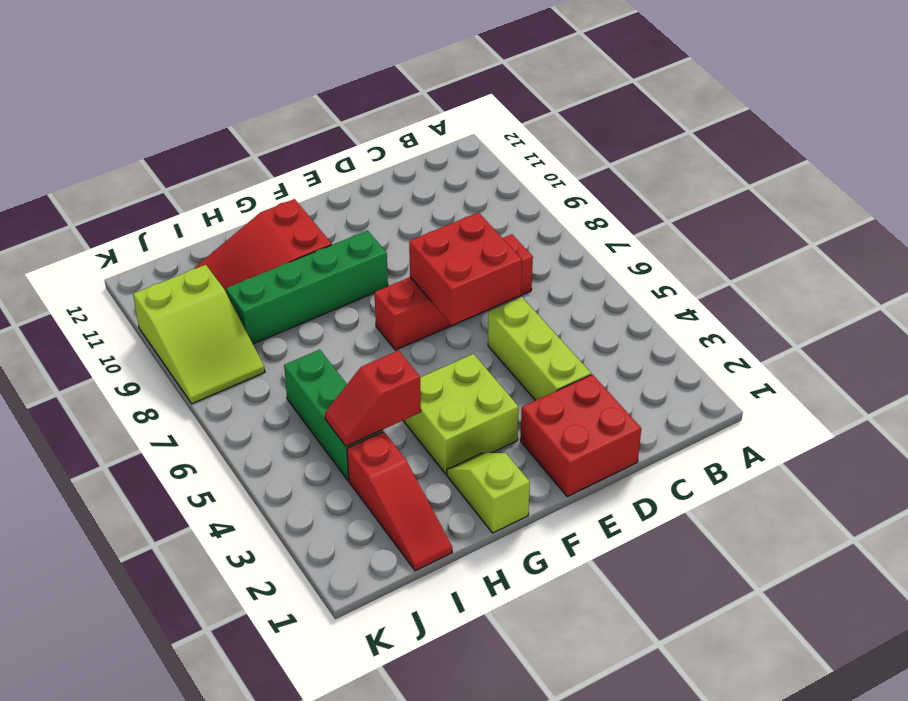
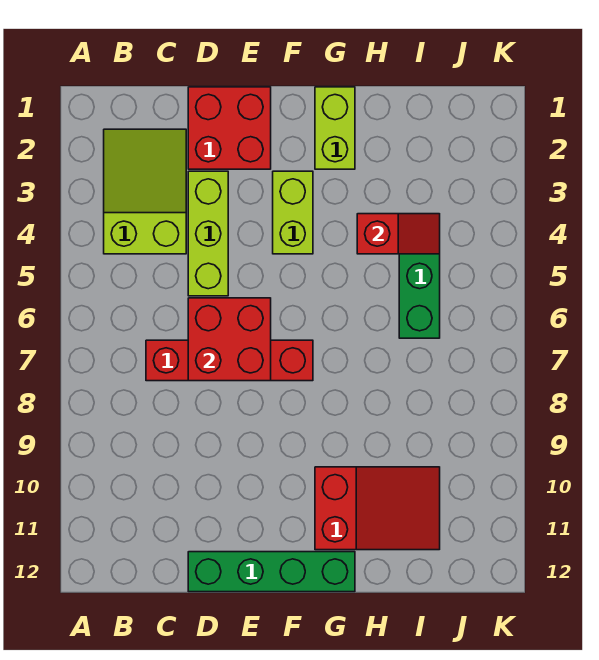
lime 2x2 brick [403,354,519,474] -> lime 1x2 brick [273,171,313,254]
green 1x4 brick [226,231,388,344] -> green 1x4 brick moved to [188,552,355,592]
lime 1x2 slope [447,453,530,533] -> lime 1x2 brick [315,87,355,169]
red 1x3 slope [347,432,452,571] -> none
lime 2x3 slope [133,265,265,404] -> lime 2x3 slope moved to [104,129,186,254]

